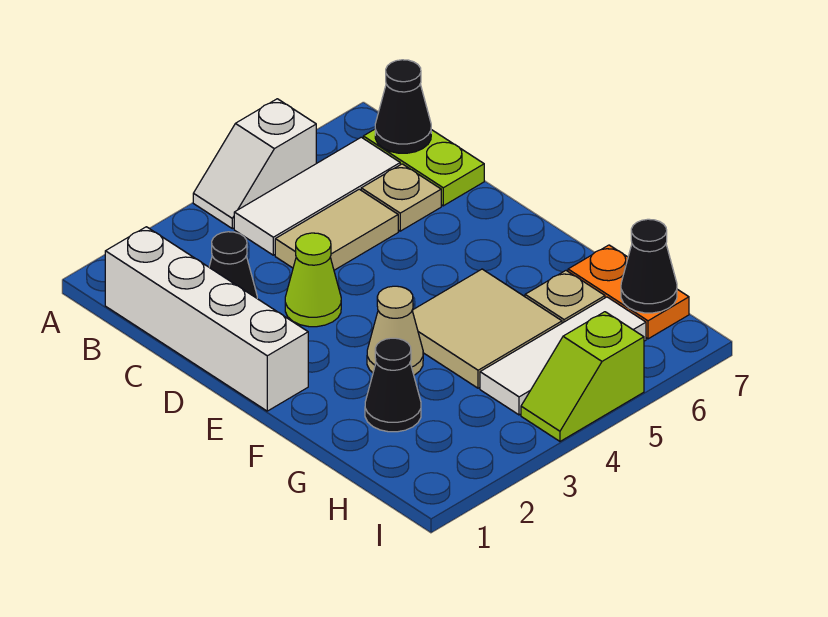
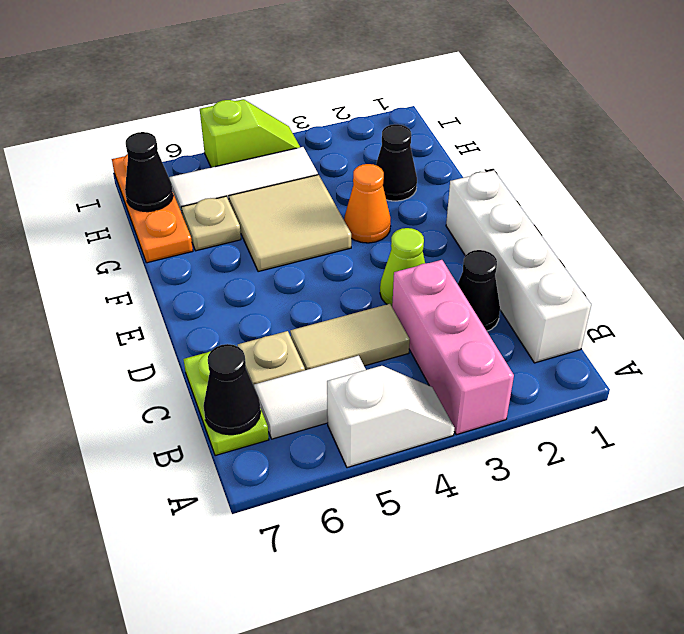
none -> pink 1x3 brick [392,260,514,435]
white 1x3 tile [234,137,400,255] -> white 1x2 tile [254,356,366,439]
tan 1x1 cone [367,286,423,375] -> orange 1x1 cone [344,164,391,243]
orange 1x2 plate [568,245,689,339] -> orange 1x3 plate [112,154,193,263]

